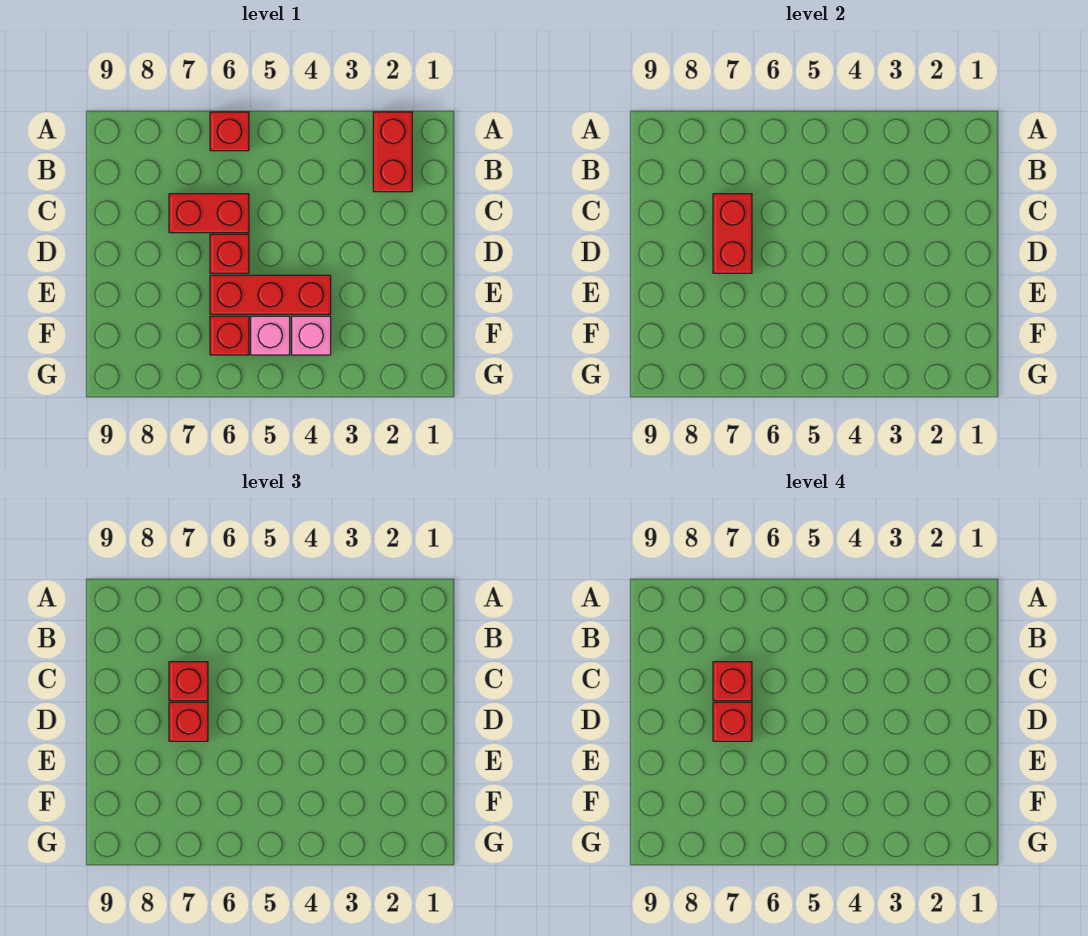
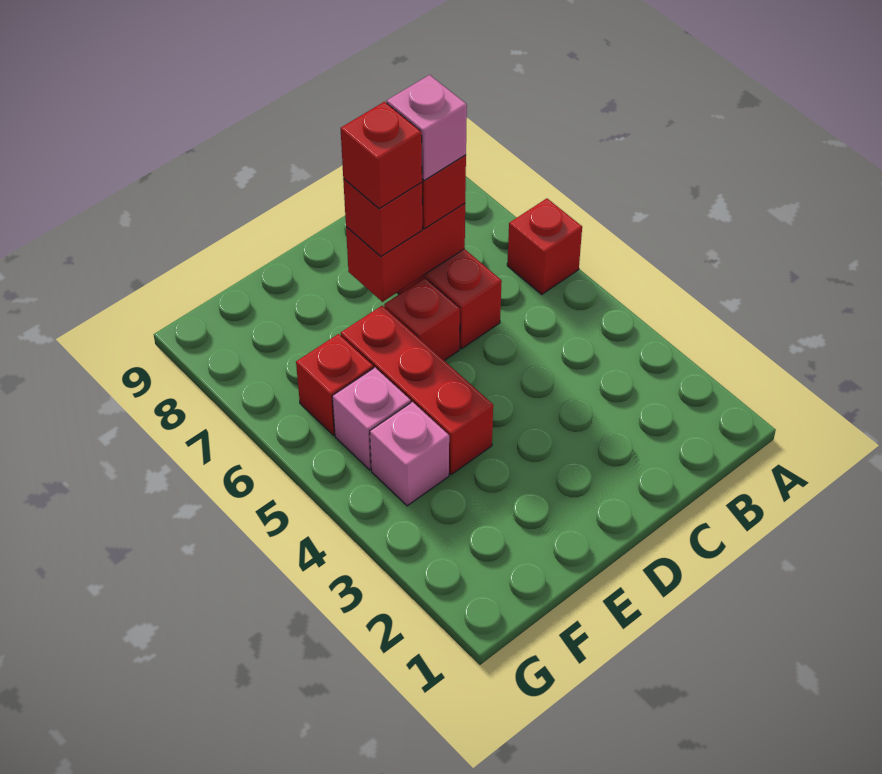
red 1x2 brick [373,112,412,192] -> none
red 1x1 brick [713,662,752,701] -> pink 1x1 brick [387,75,467,181]

